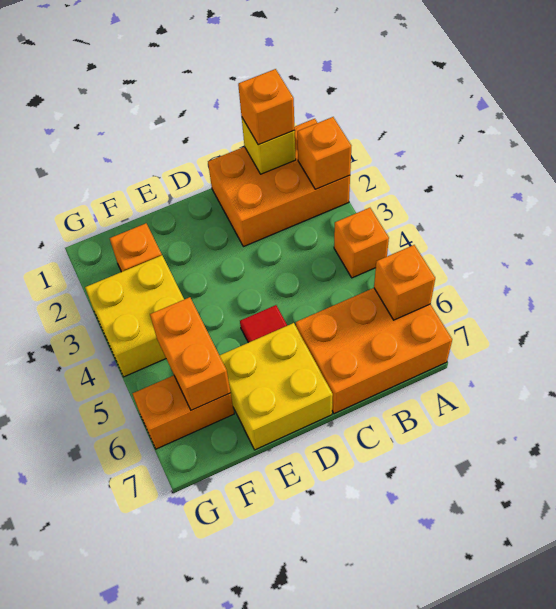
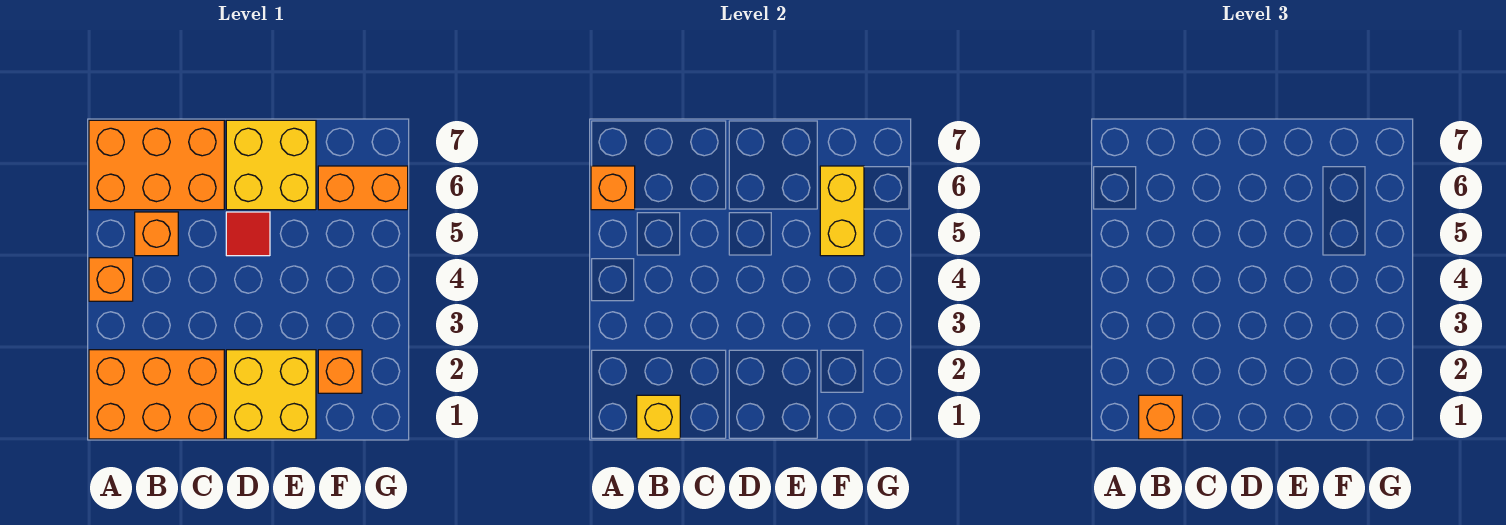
orange 1x1 brick [297,117,351,189] -> orange 1x1 brick moved to [135,212,178,256]
yellow 2x2 brick [85,255,184,377] -> yellow 2x2 brick moved to [226,350,316,439]
orange 1x2 brick [150,297,231,410] -> yellow 1x2 brick [820,166,864,256]

